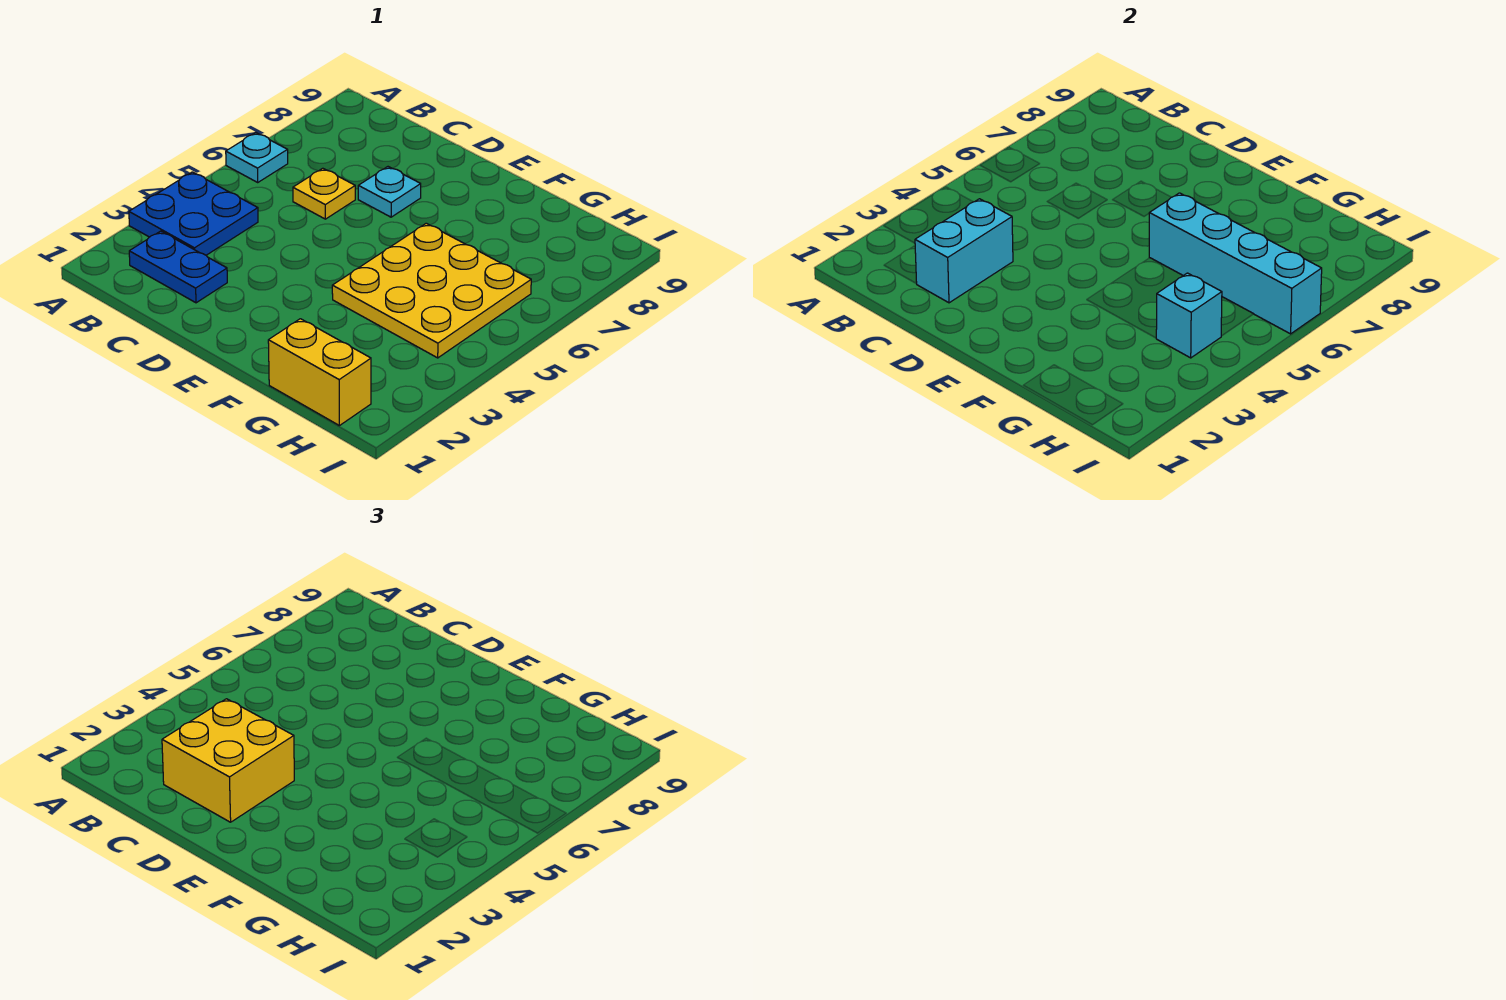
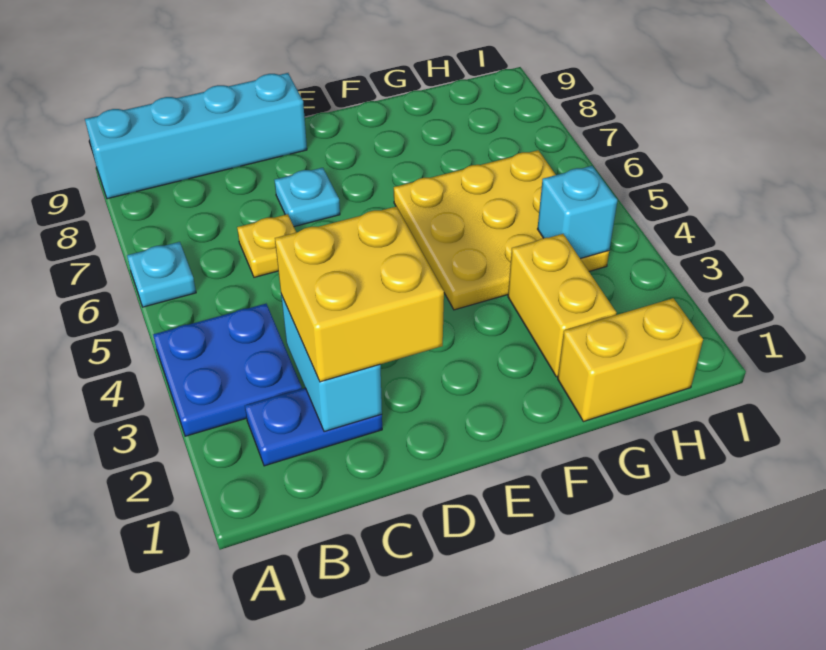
cyan 1x4 brick [1149,193,1322,334] -> cyan 1x4 brick moved to [85,73,307,199]
none -> yellow 1x2 brick [508,234,617,377]

